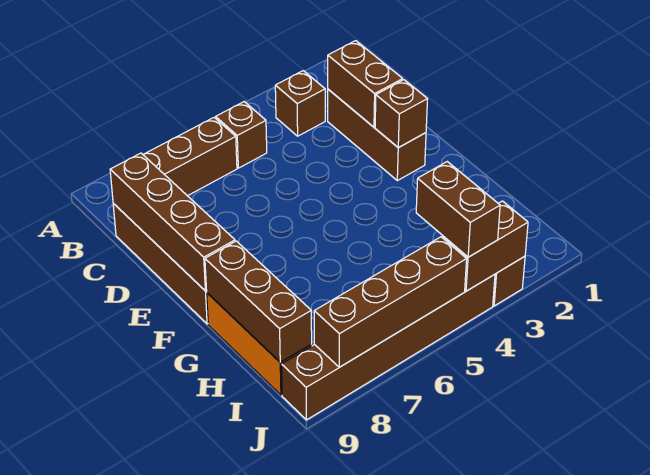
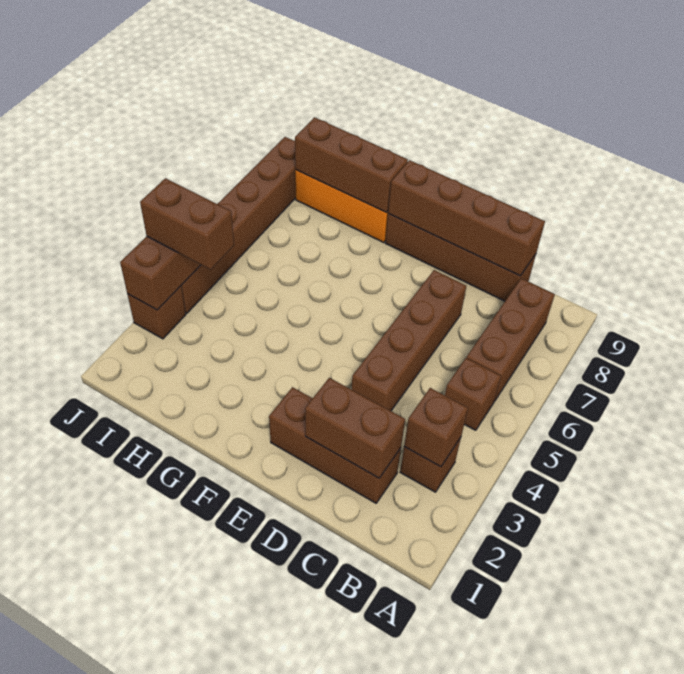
brown 1x1 brick [375,80,428,148] -> brown 1x1 brick moved to [404,388,468,467]
brown 1x4 brick [314,237,467,367] -> brown 1x4 brick moved to [351,270,466,411]

